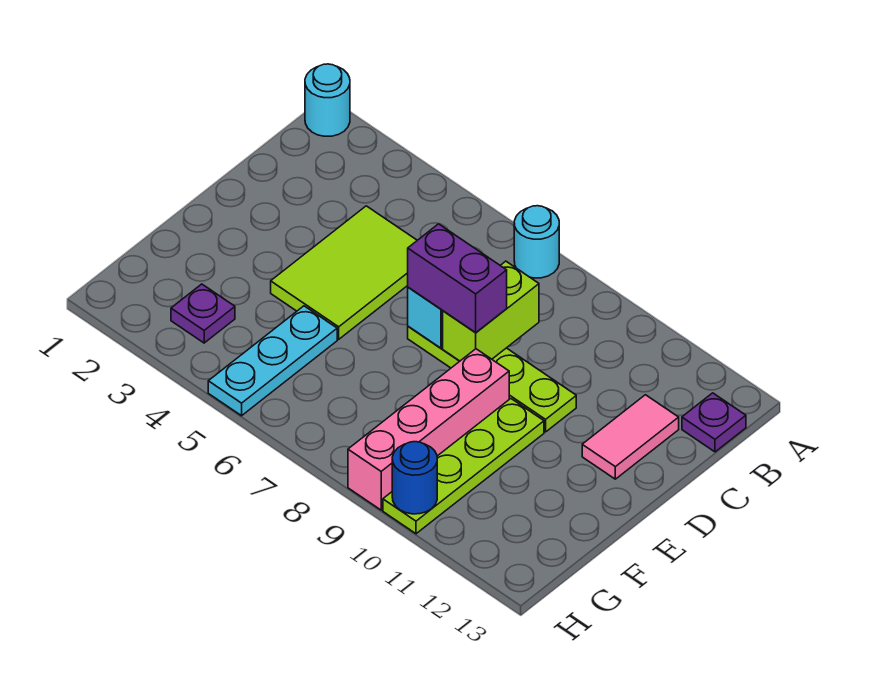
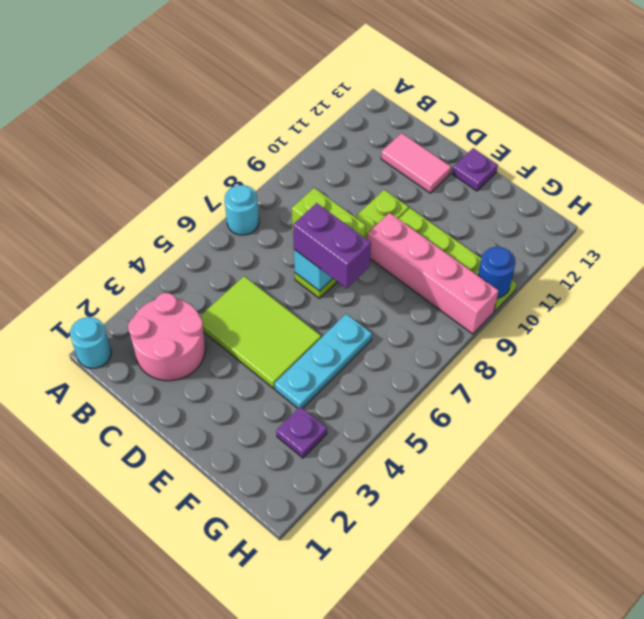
none -> pink 2x2 round brick [128,293,206,381]
purple 1x1 plate [682,393,746,452] -> purple 1x1 plate moved to [453,148,498,191]
purple 1x2 brick [408,224,507,333] -> purple 1x2 brick turned to [293,203,371,288]
cyan 1x3 plate [208,306,337,416] -> cyan 1x3 plate turned to [274,314,372,408]

